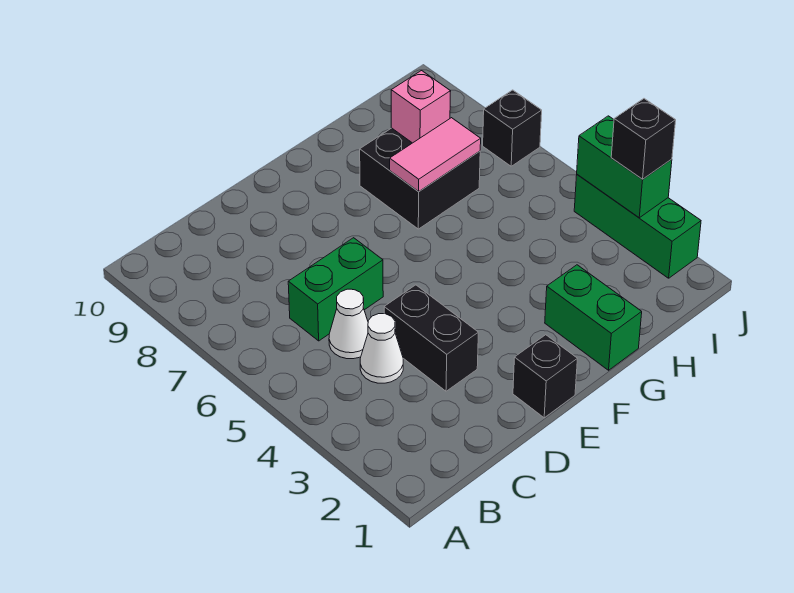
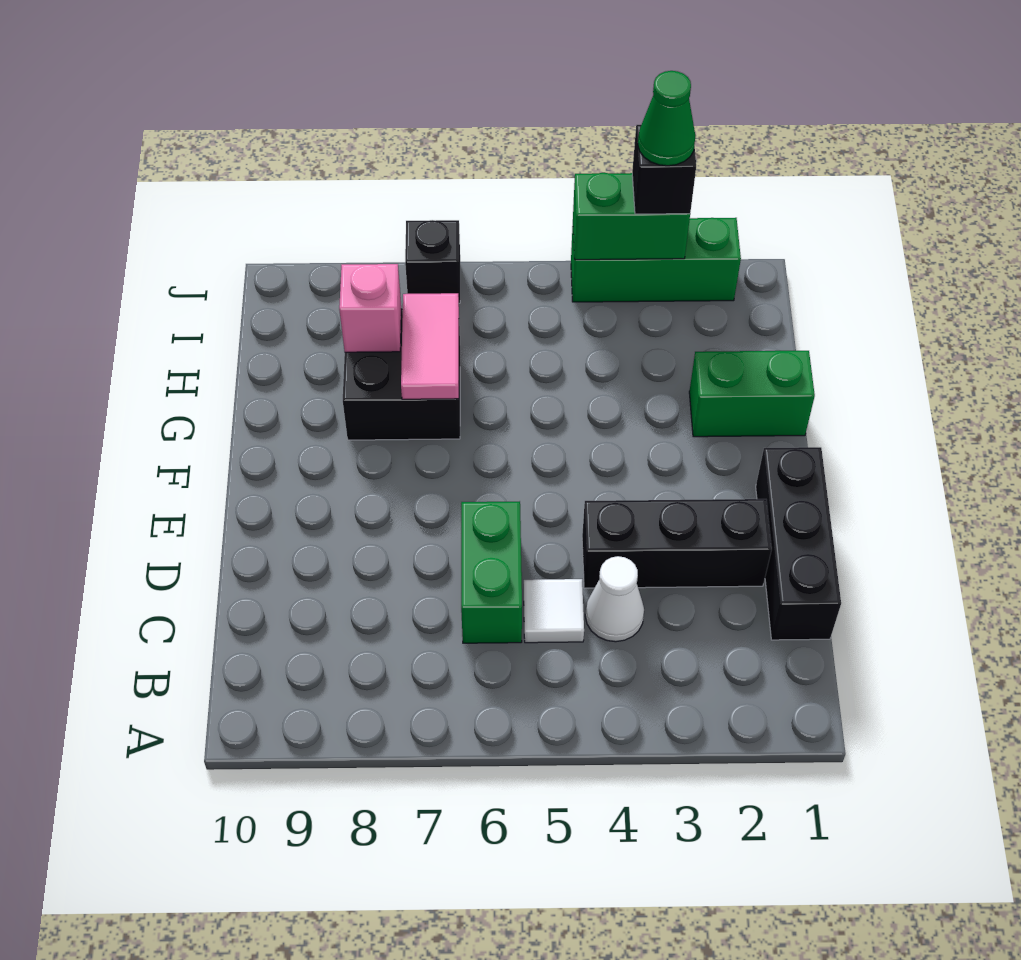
white 1x1 cone [329,289,368,359] -> white 1x1 tile [524,579,584,643]
black 1x2 brick [384,285,478,391] -> black 1x3 brick [582,499,772,588]
black 1x1 brick [513,335,577,418] -> black 1x3 brick [756,447,841,640]
none -> green 1x1 cone [638,71,695,166]

